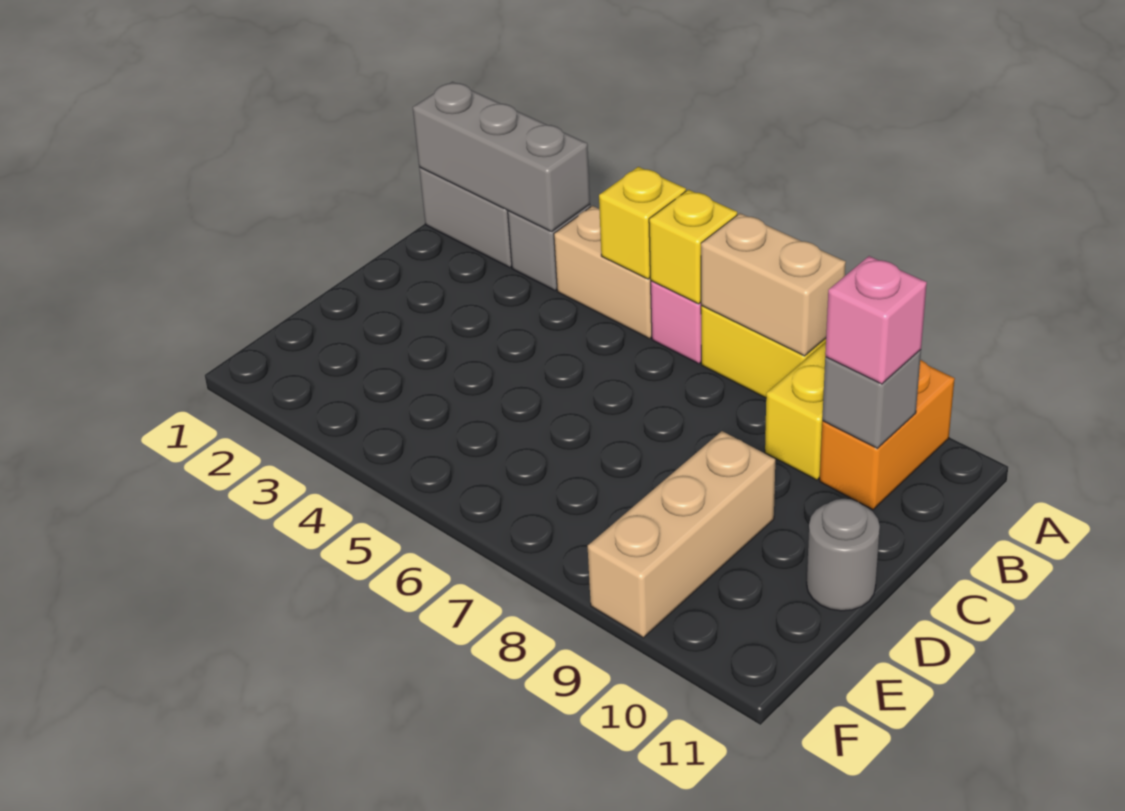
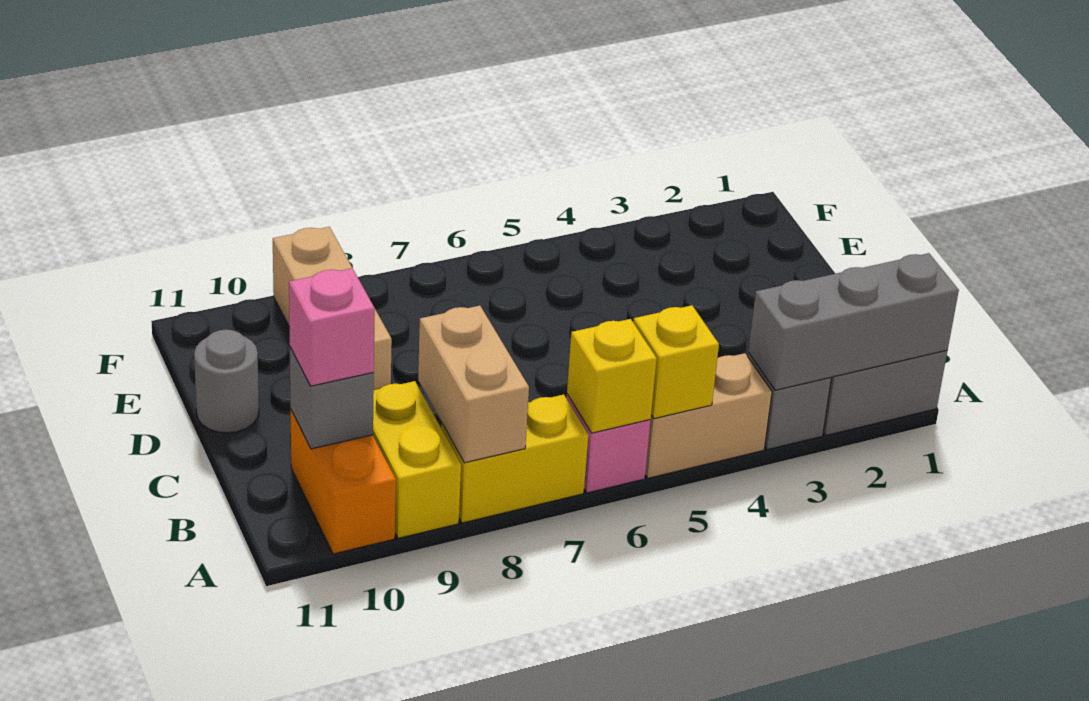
tan 1x2 brick [701,213,846,356] -> tan 1x2 brick turned to [418,306,529,463]

